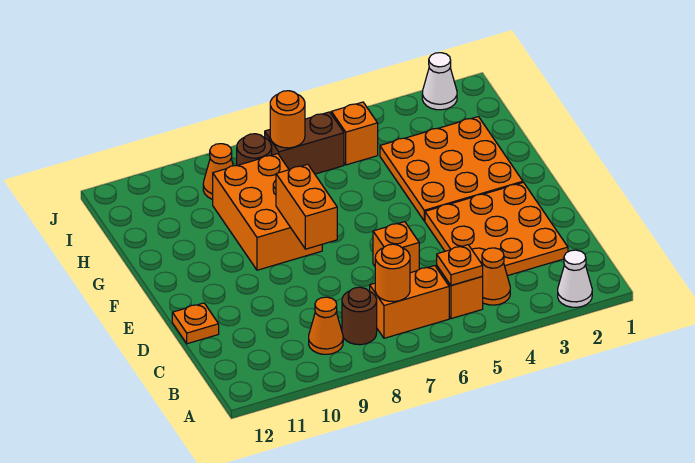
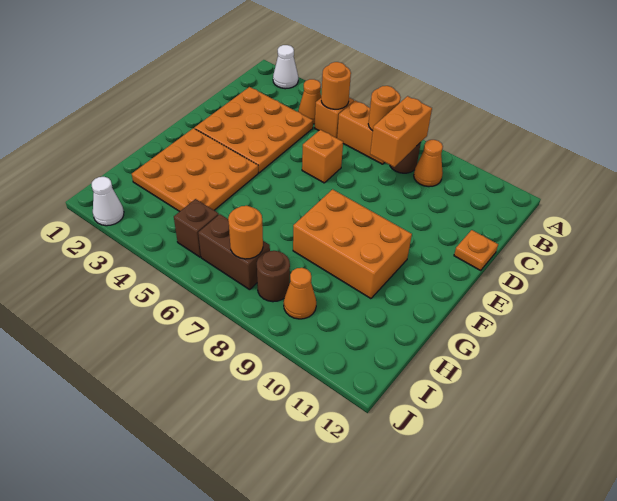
orange 1x1 plate [437,245,483,285] -> orange 1x1 round brick [321,62,351,109]
orange 1x2 brick [276,164,337,249] -> orange 1x2 brick moved to [370,96,432,167]
orange 2x3 brick [213,154,322,270] -> orange 2x3 brick turned to [293,189,412,299]
orange 1x1 brick [331,102,378,165] -> brown 1x1 brick [174,199,219,257]

